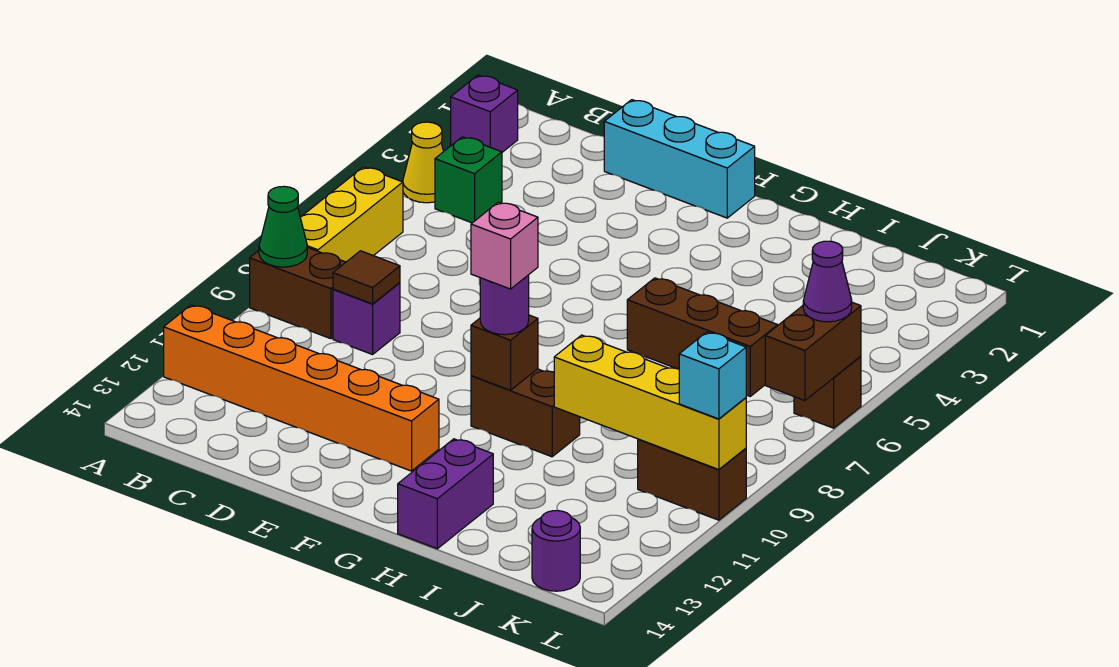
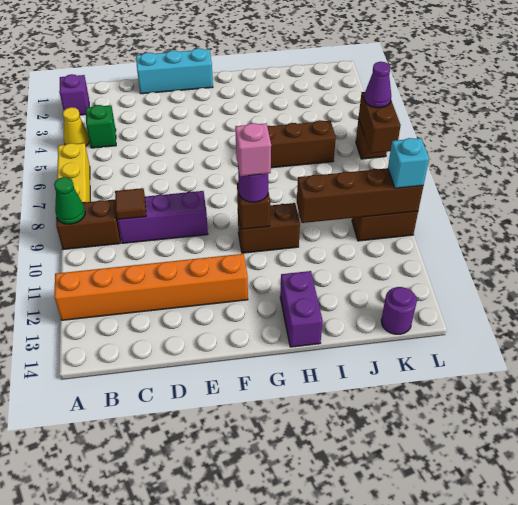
purple 1x1 brick [333,283,400,354] -> purple 1x3 brick [118,191,208,243]
yellow 1x4 brick [554,335,746,470] -> brown 1x4 brick [297,168,423,223]

